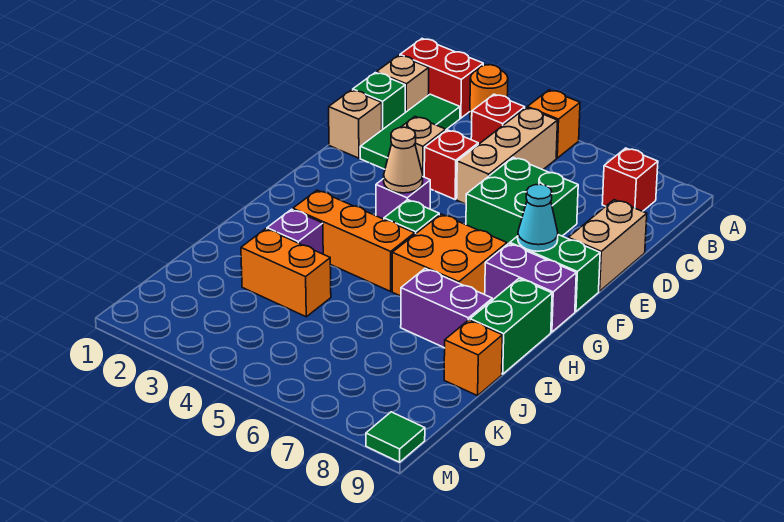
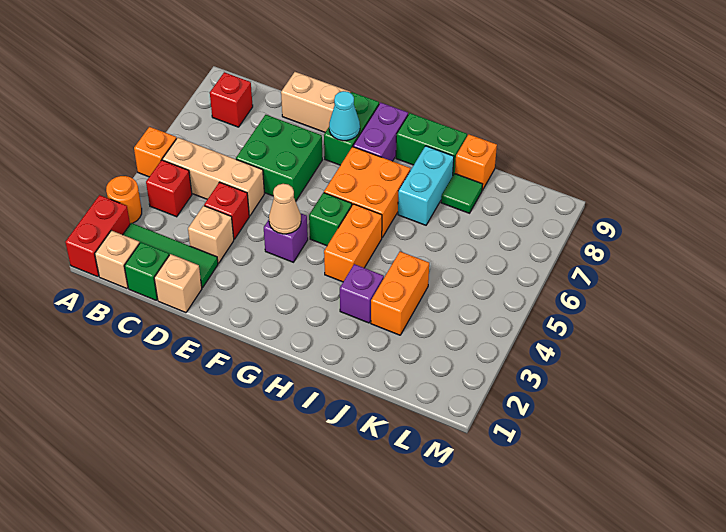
orange 1x3 brick [293,190,415,291] -> orange 1x2 brick [324,204,382,282]
purple 1x2 brick [401,269,492,348] -> cyan 1x2 brick [398,146,454,225]
green 1x1 tile [366,412,425,462] -> green 1x1 tile moved to [441,173,483,213]

